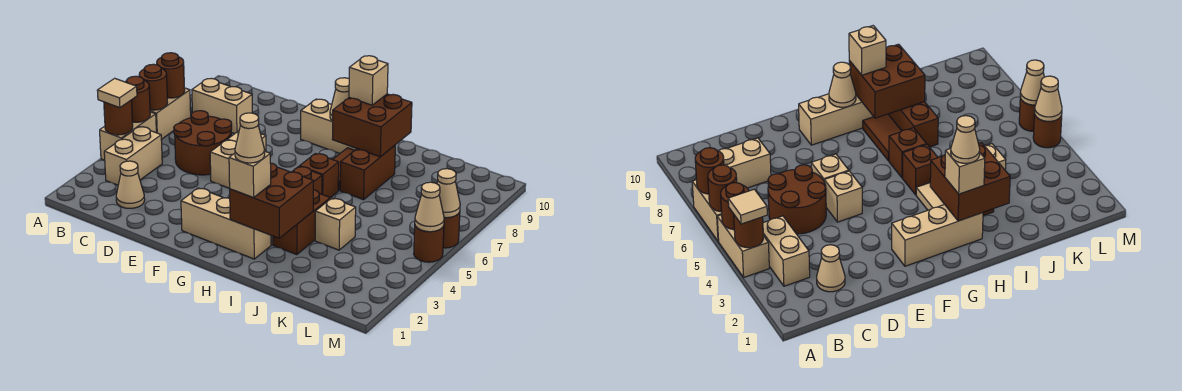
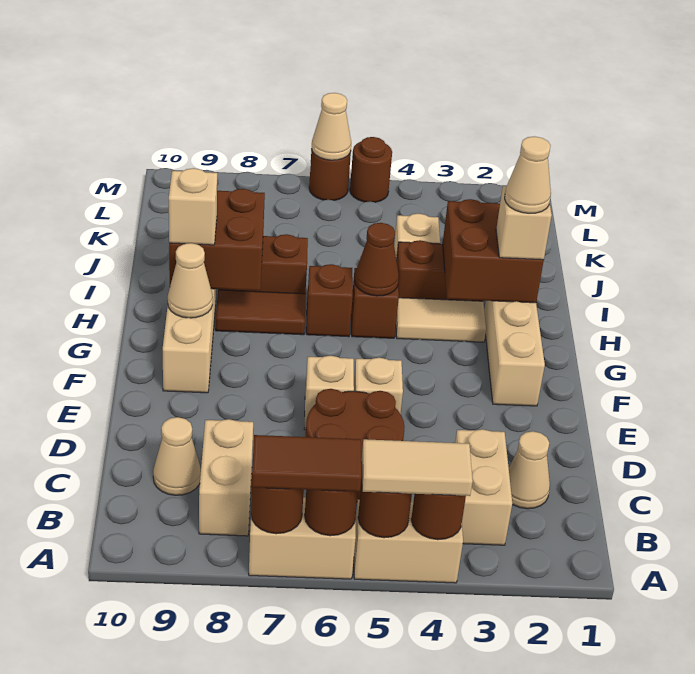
tan 1x1 tile [97,78,137,108] -> tan 1x2 tile [362,439,473,496]
none -> brown 1x2 tile [252,435,361,492]
tan 1x2 brick [104,127,162,185] -> tan 1x2 brick turned to [455,429,512,545]
none -> brown 1x1 cone [355,223,399,296]
tan 1x1 cone [415,182,444,232] -> tan 1x1 cone moved to [153,417,201,495]

